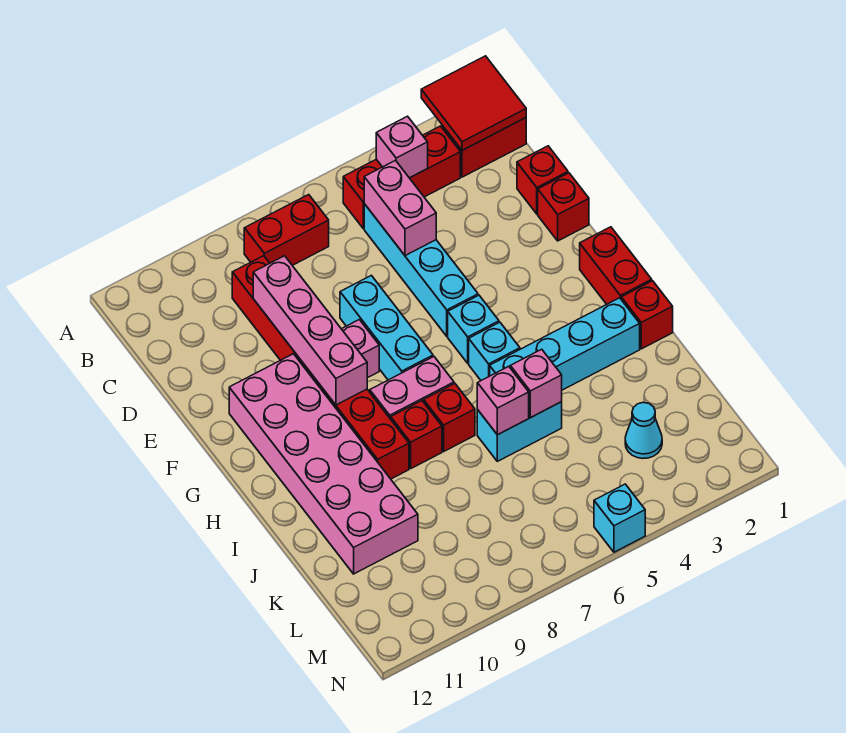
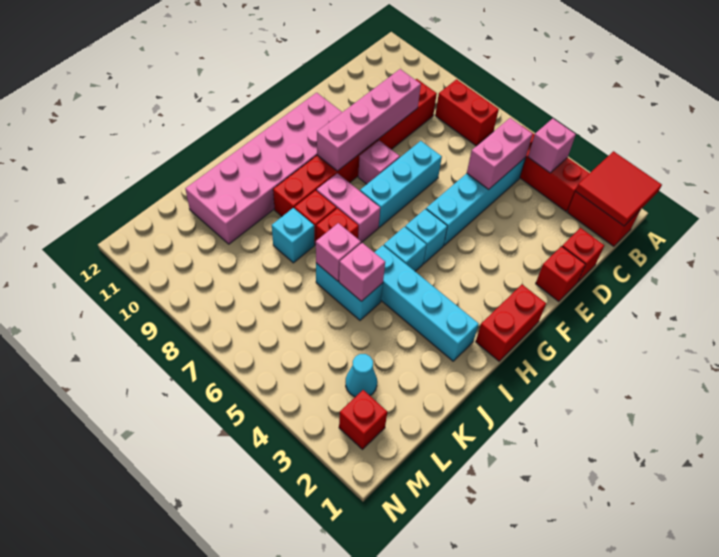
red 1x1 brick [621,281,673,349] -> red 1x1 brick moved to [339,390,387,449]
cyan 1x1 brick [594,484,645,552] -> cyan 1x1 brick moved to [272,208,314,263]

